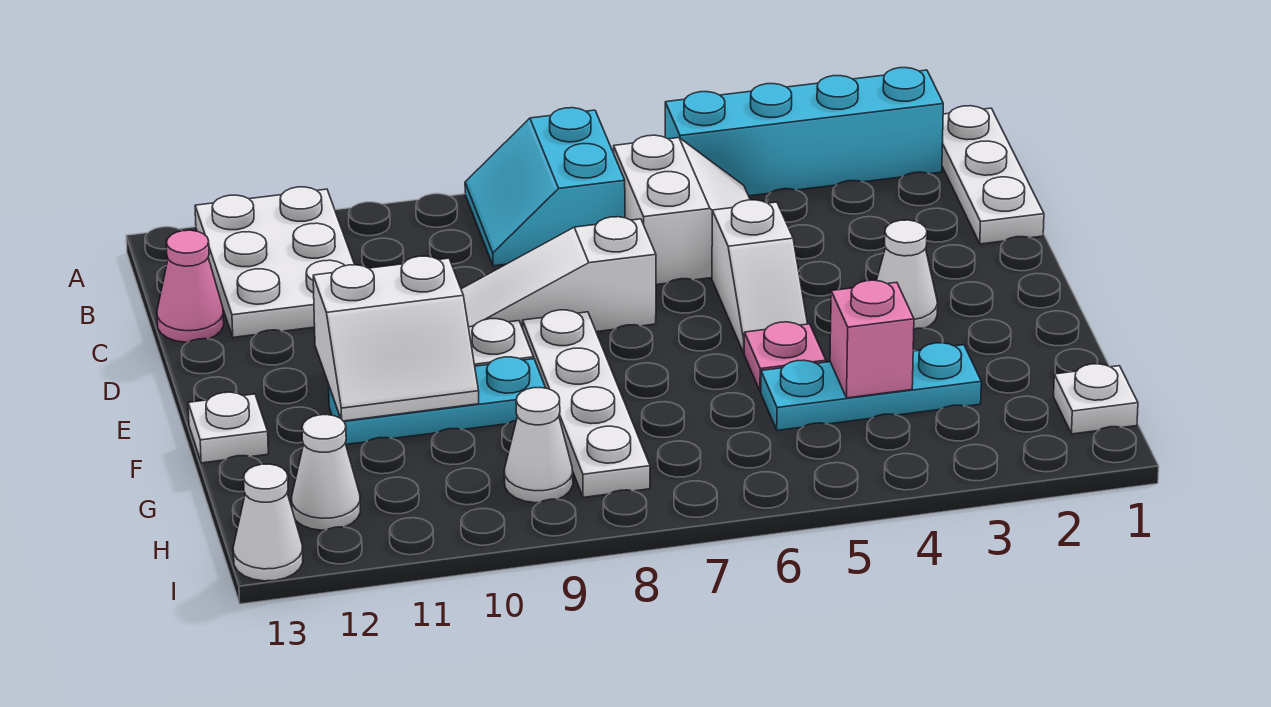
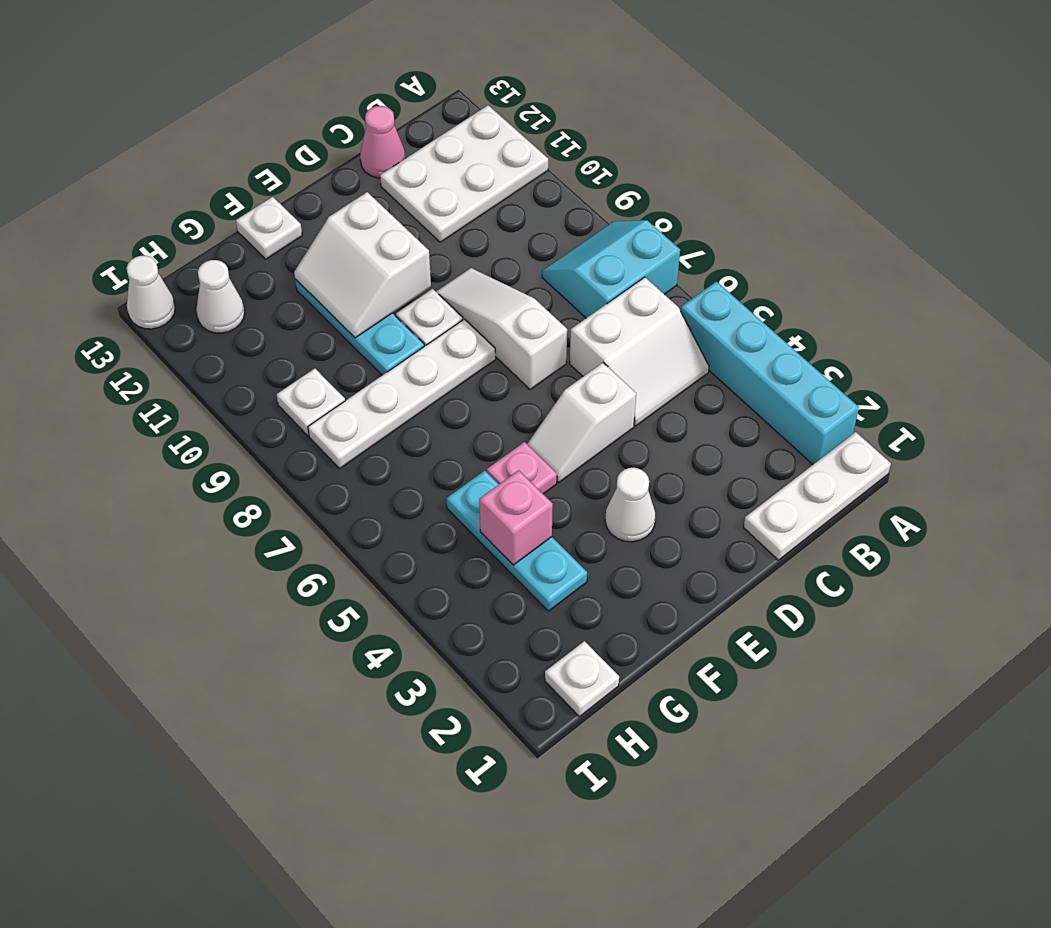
white 1x1 cone [504,388,573,503] -> white 1x1 plate [277,368,345,436]

